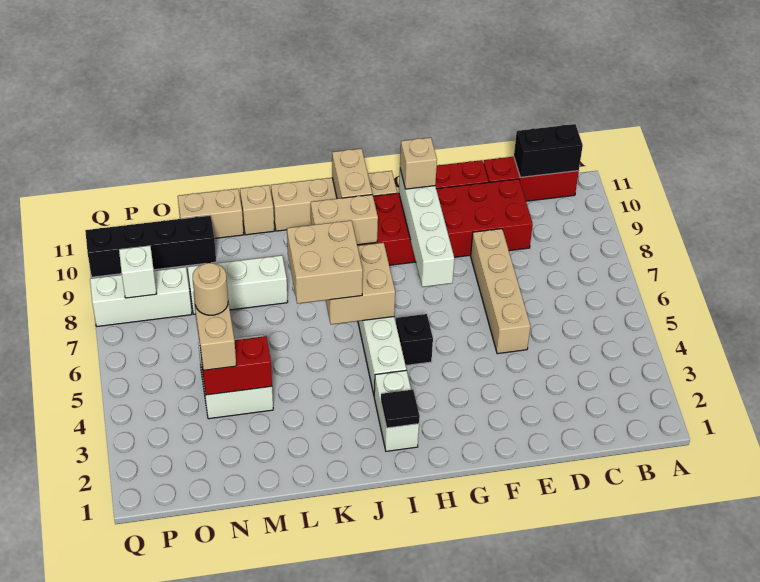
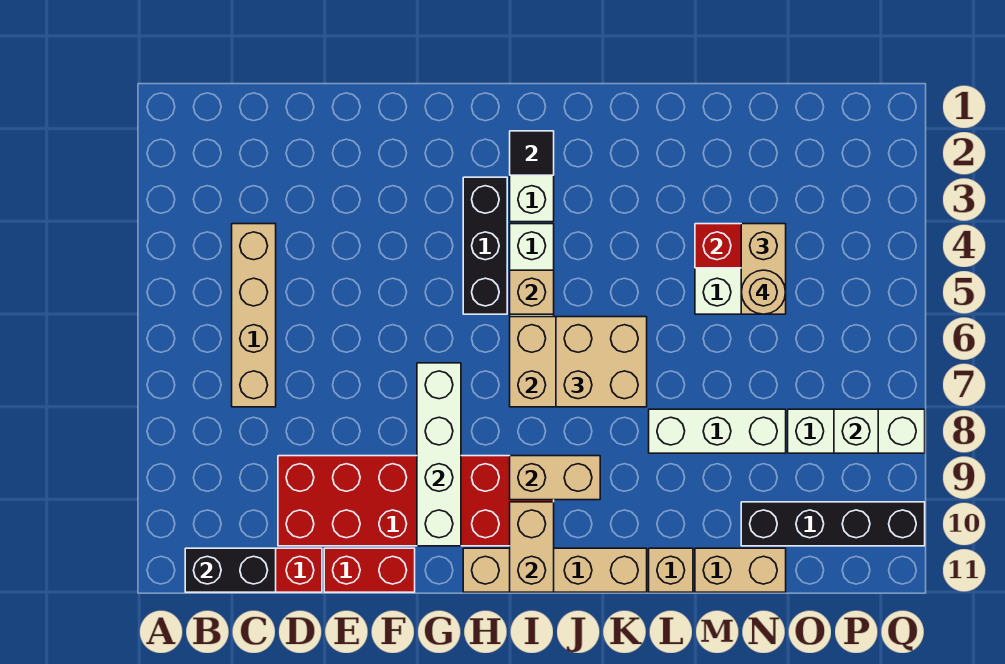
tan 1x4 brick [471,229,530,354] -> tan 1x4 brick moved to [232,224,276,407]
tan 1x1 brick [400,138,437,189] -> tan 1x1 brick moved to [510,270,554,314]
black 1x1 brick [396,314,433,365] -> black 1x3 brick [463,177,507,314]

